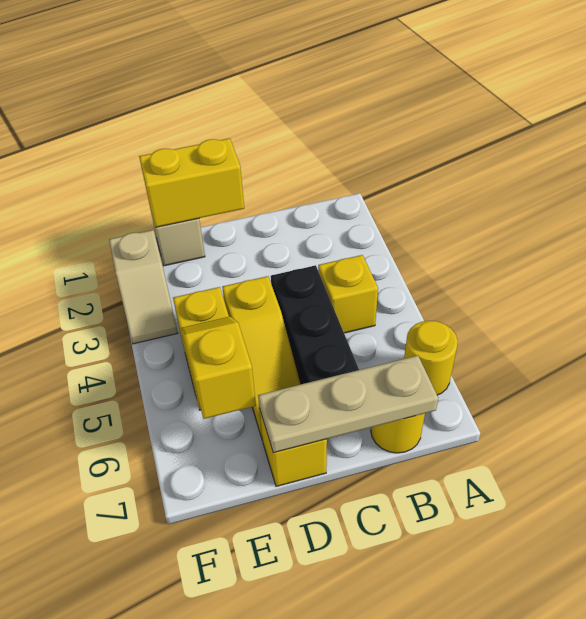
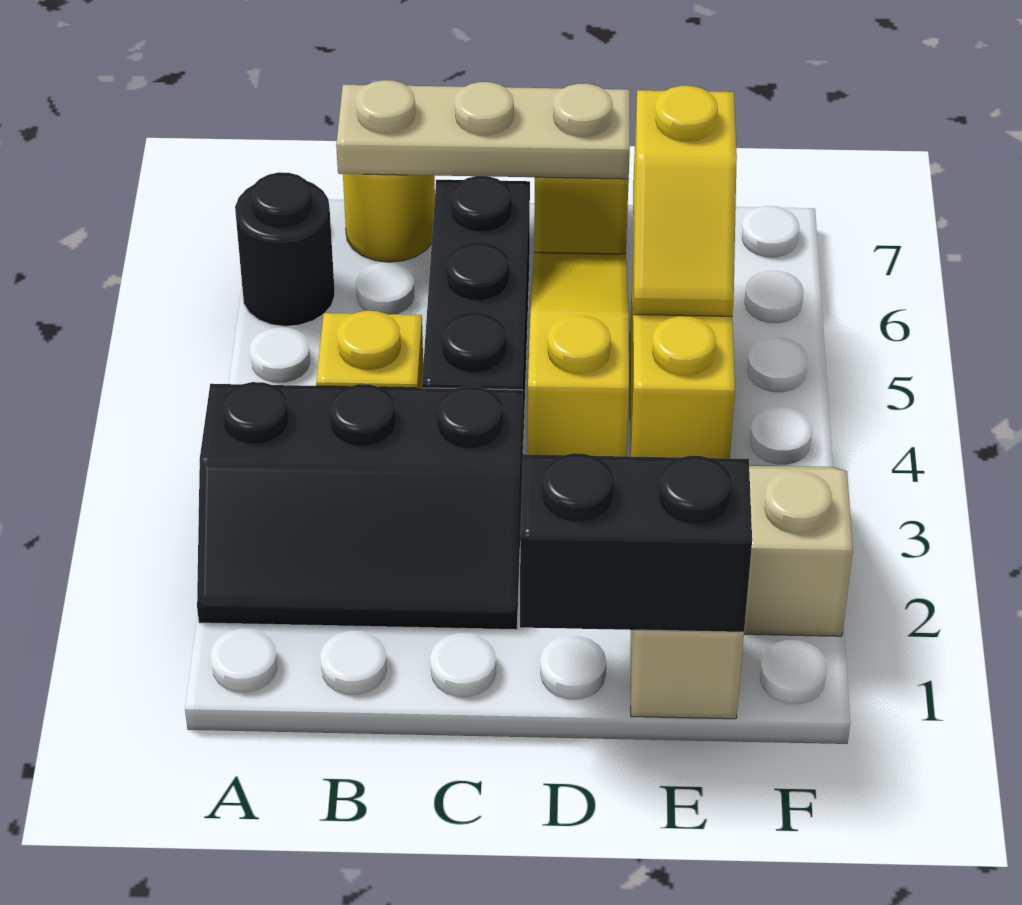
none -> black 2x3 slope [197,382,523,630]
yellow 1x1 round brick [404,321,458,395] -> black 1x1 round brick [235,172,335,326]
yellow 1x2 brick [139,138,244,227] -> black 1x2 brick [520,453,752,632]

